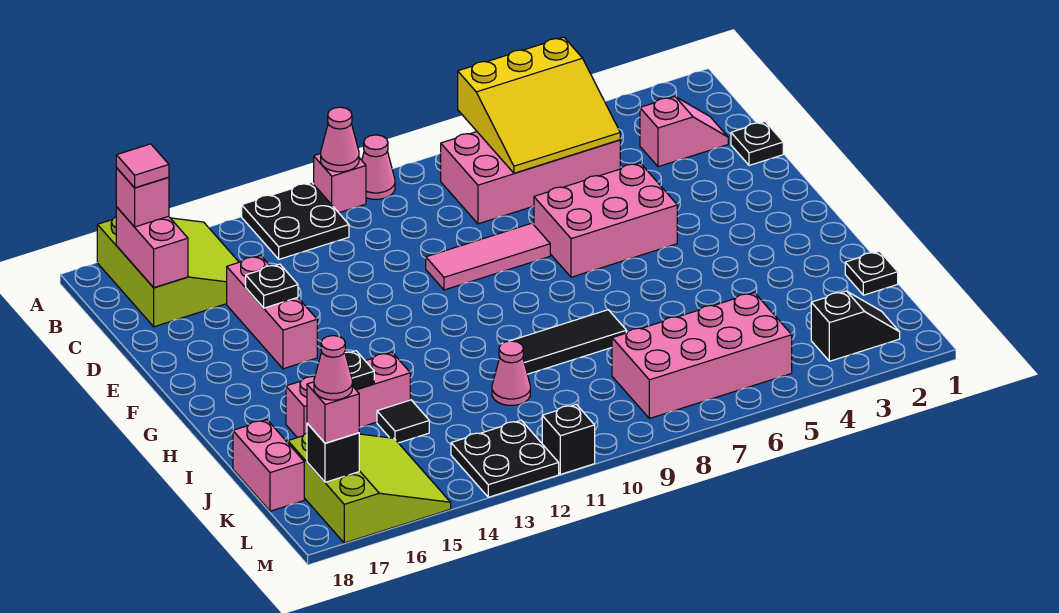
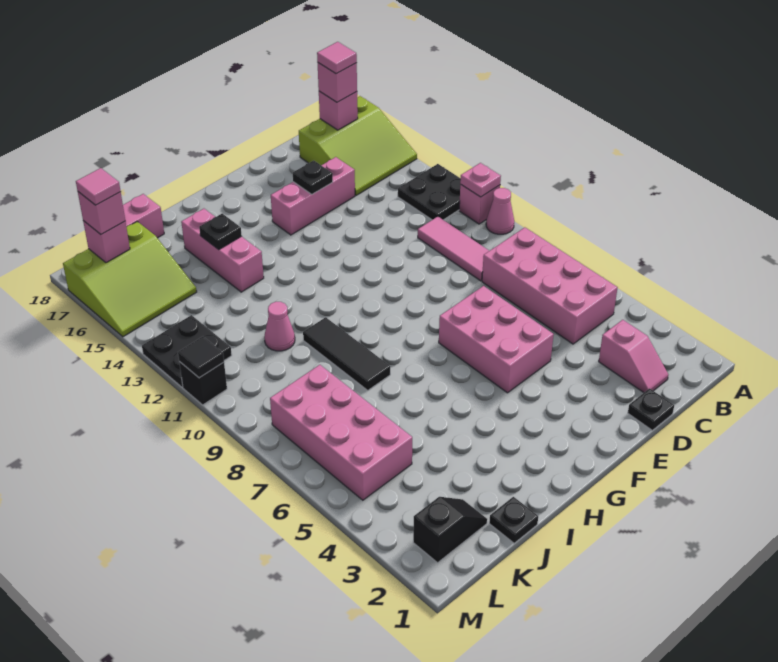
yellow 3x3 slope [458,37,620,173] -> none
pink 1x1 cone [321,107,359,172] -> pink 1x1 plate [460,163,501,197]
pink 1x2 brick [116,207,188,288] -> pink 1x1 brick [319,91,358,130]
pink 1x3 tile [426,223,550,290] -> pink 1x3 tile moved to [418,217,489,281]
black 1x1 tile [377,400,429,443] -> black 1x1 tile moved to [178,337,224,378]
black 1x2 slope [811,291,900,361] -> black 1x2 slope turned to [413,497,487,563]
black 1x1 brick [307,423,359,482] -> pink 1x1 brick [83,221,130,263]
pink 1x1 cone [314,336,352,400] -> pink 1x1 tile [76,168,121,205]

